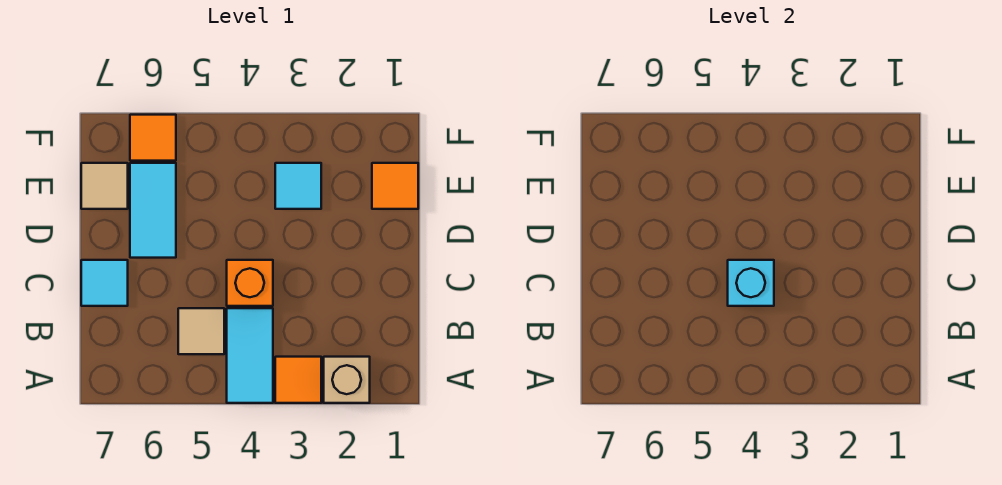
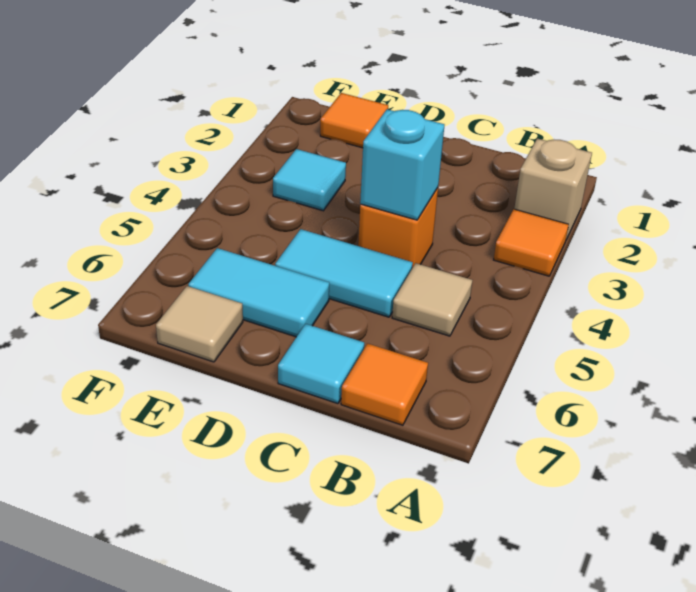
cyan 1x2 tile [227,308,273,403] -> cyan 1x2 tile moved to [275,229,413,317]
orange 1x1 tile [130,115,176,161] -> orange 1x1 tile moved to [341,343,428,425]

